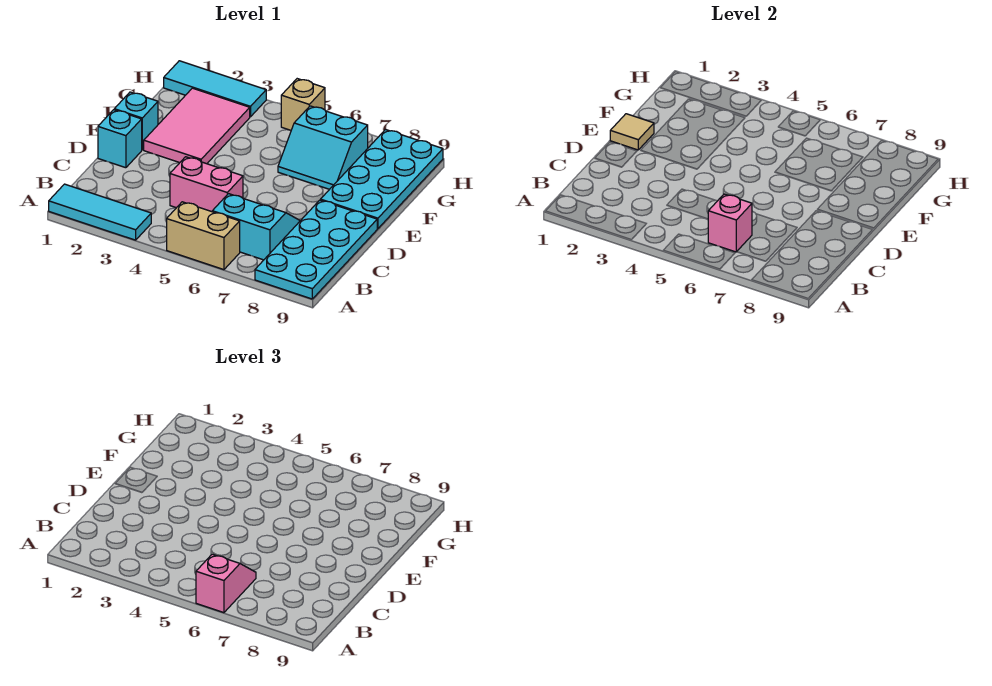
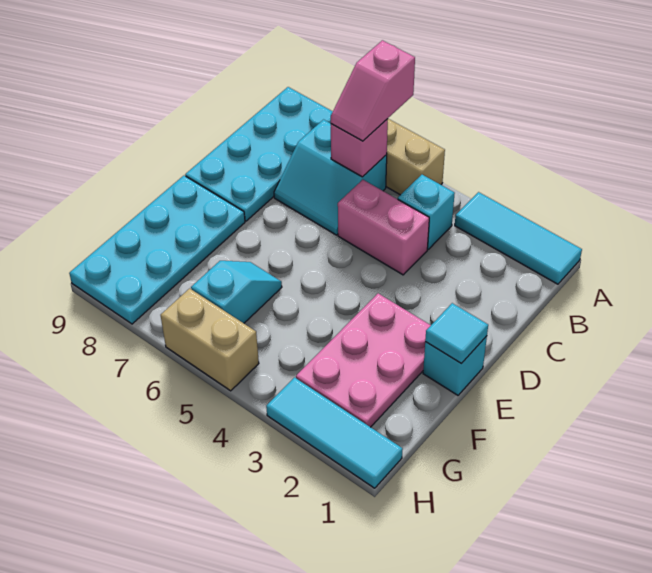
cyan 1x1 brick [98,110,142,168] -> cyan 1x1 brick moved to [398,175,455,249]
tan 1x1 tile [610,114,654,150] -> cyan 1x1 tile [425,303,488,363]
pink 2x3 tile [144,88,250,164] -> pink 2x3 plate [296,293,431,427]
cyan 2x2 slope [278,106,368,189] -> cyan 1x2 slope [191,261,282,323]
tan 1x1 brick [281,79,325,130] -> tan 1x2 brick [161,288,259,391]

